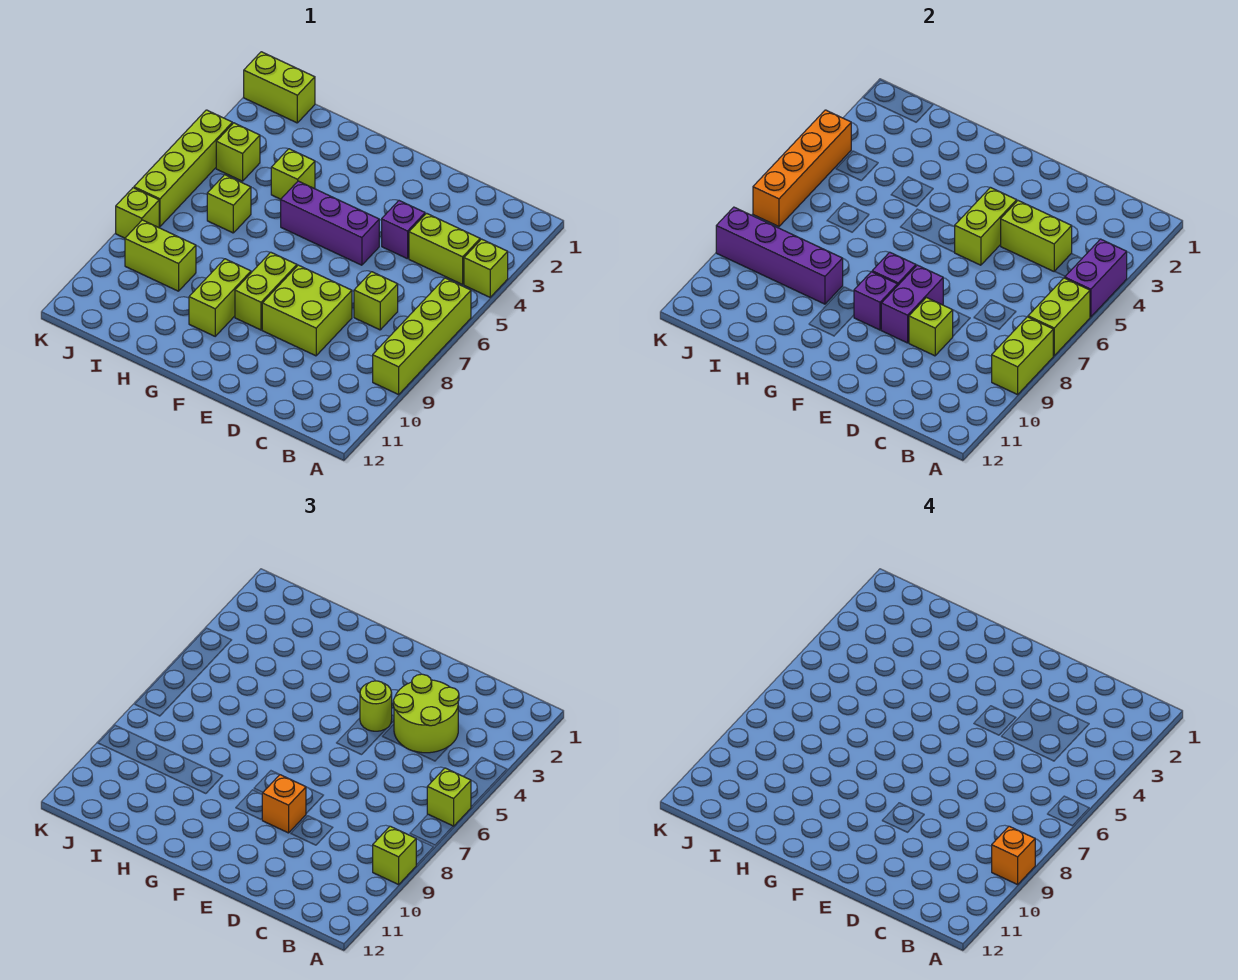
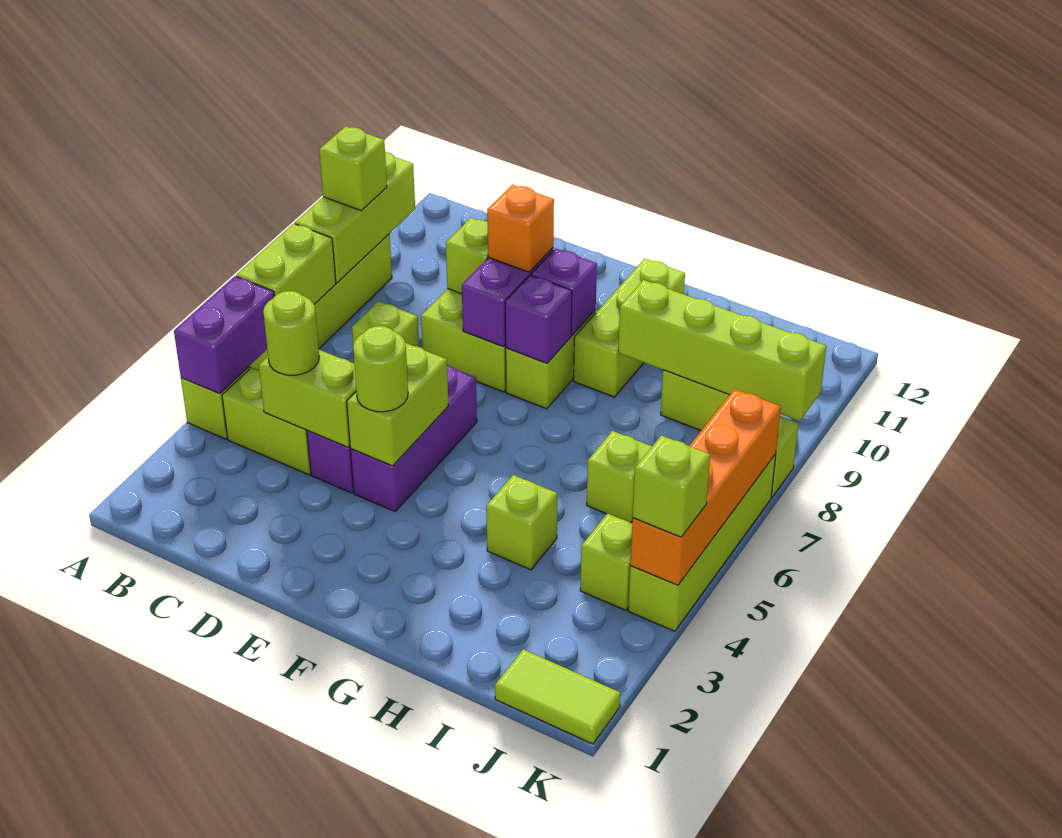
lime 1x1 brick [427,768,471,826] -> lime 1x1 brick moved to [633,435,710,537]
lime 1x2 brick [992,317,1053,395] -> lime 1x3 brick [295,152,415,283]
orange 1x1 brick [992,826,1035,885] -> none
lime 2x2 round brick [393,674,459,753] -> lime 1x1 round brick [263,291,319,375]
purple 1x3 brick [281,181,379,265] -> purple 1x3 brick turned to [350,365,477,511]
lime 1x2 brick [189,259,251,336] -> lime 1x3 brick [574,259,685,397]
purple 1x4 brick [716,207,843,304] -> lime 1x4 brick [618,280,826,421]
lime 1x2 brick [244,52,315,123] -> lime 1x2 tile [495,649,620,744]

